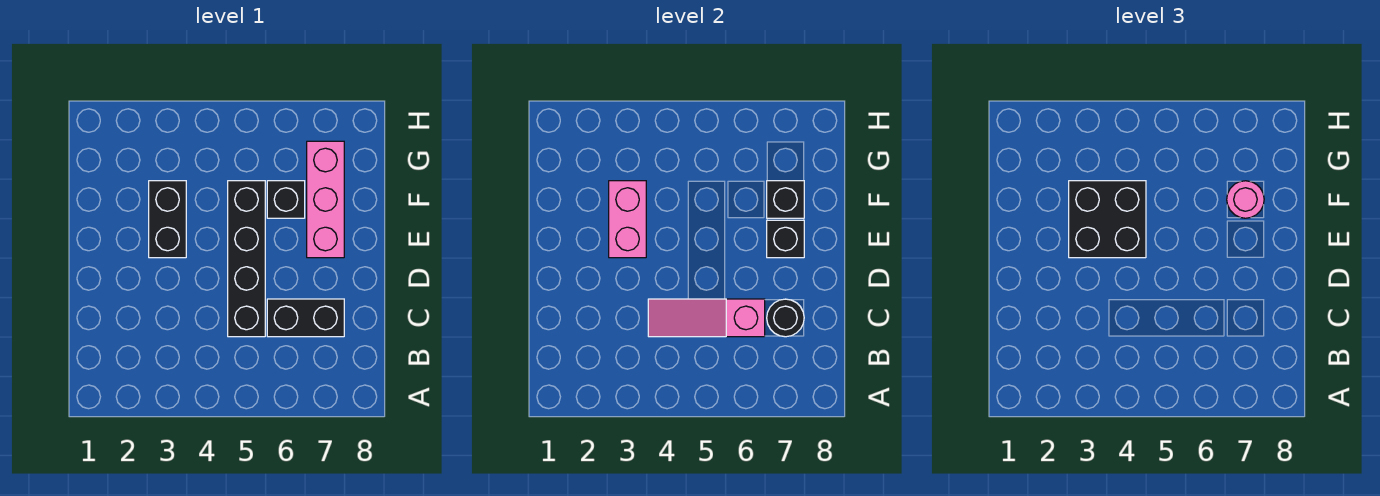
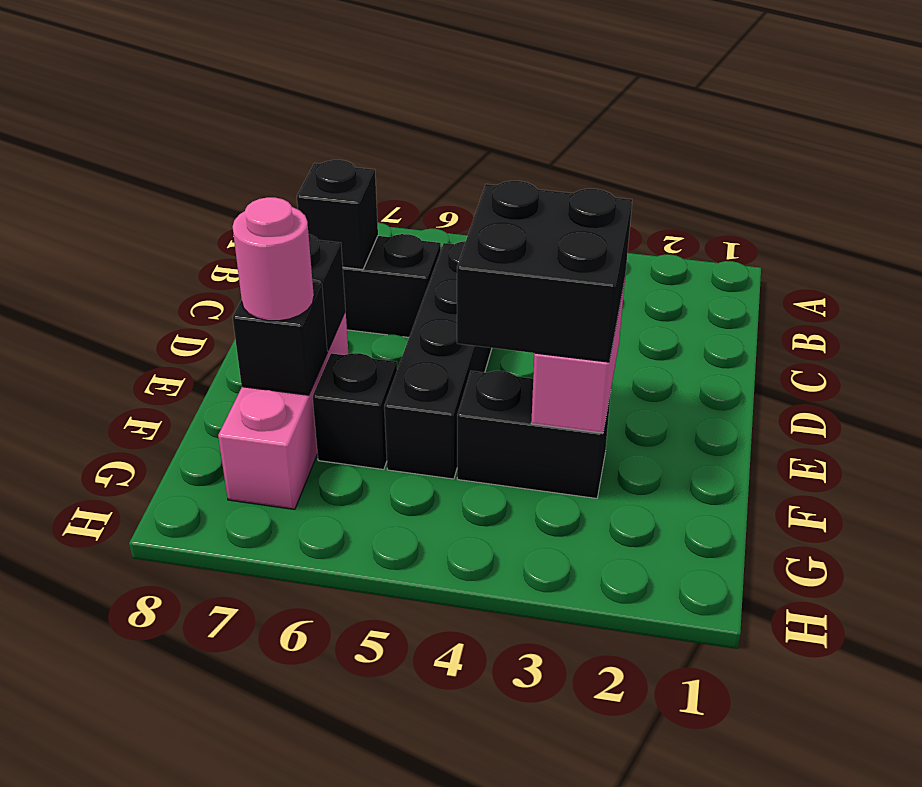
pink 1x3 slope [648,299,765,337] -> none
black 1x1 round brick [767,299,804,337] -> black 1x1 brick [297,160,378,270]
black 1x2 brick [149,181,186,258] -> black 1x2 brick turned to [457,371,611,498]

